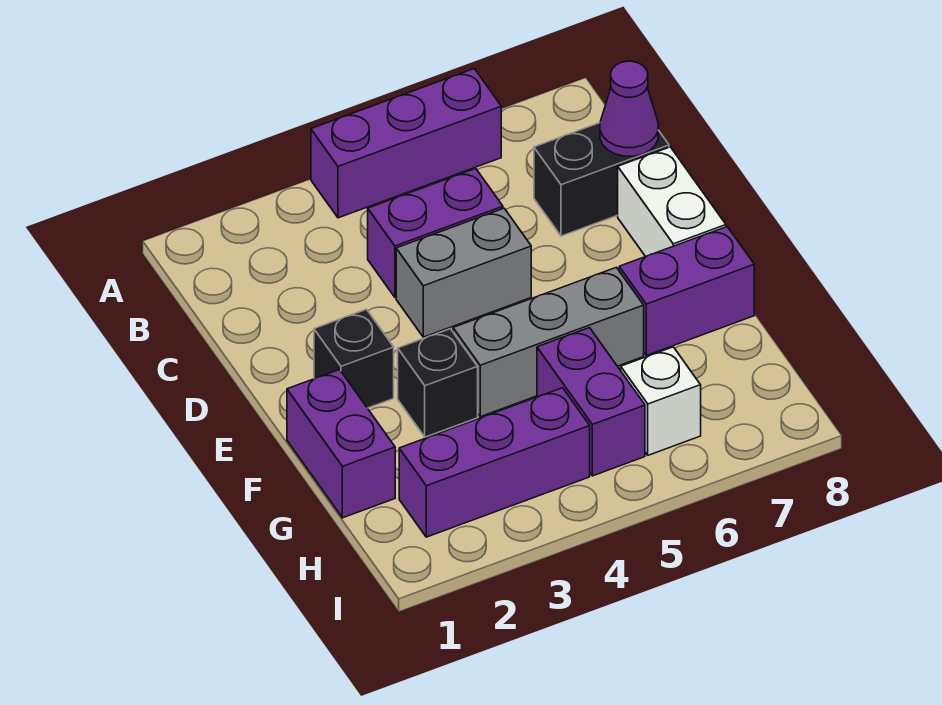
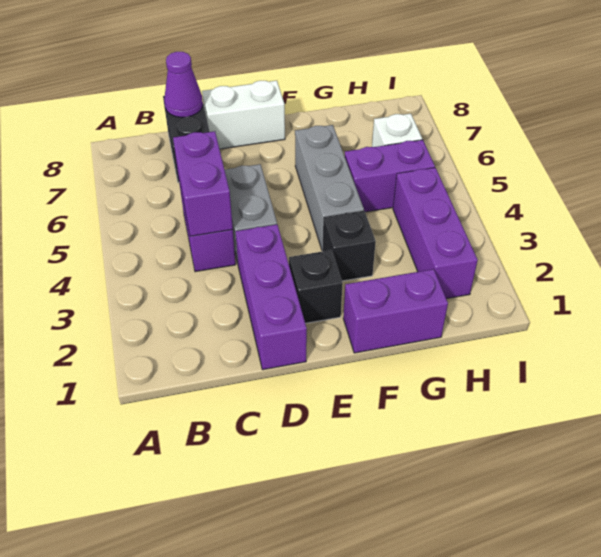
purple 1x3 brick [311,69,501,218] -> purple 1x3 brick moved to [235,224,307,370]
purple 1x2 brick [619,227,754,355] -> purple 1x2 brick moved to [173,131,233,236]

